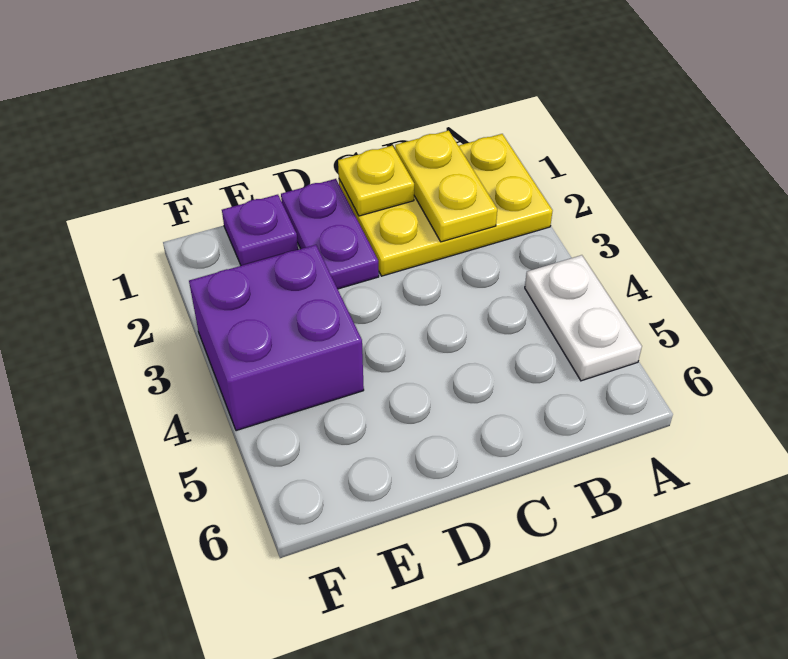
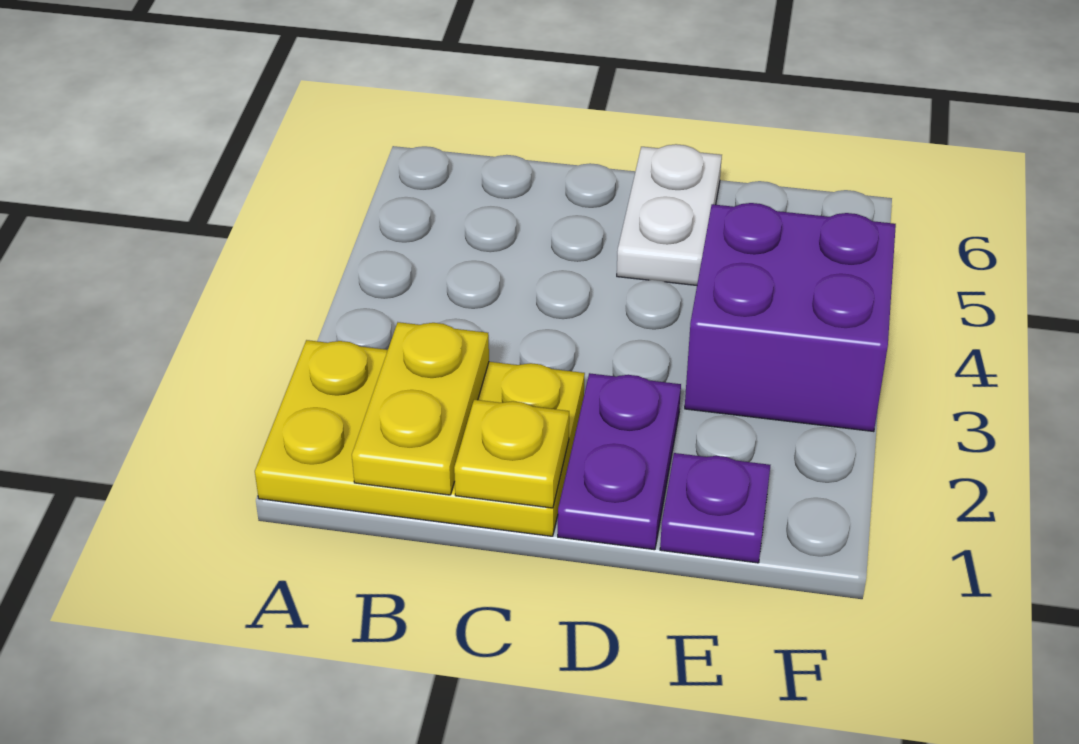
white 1x2 plate [525,255,642,381] -> white 1x2 plate moved to [617,144,722,285]

